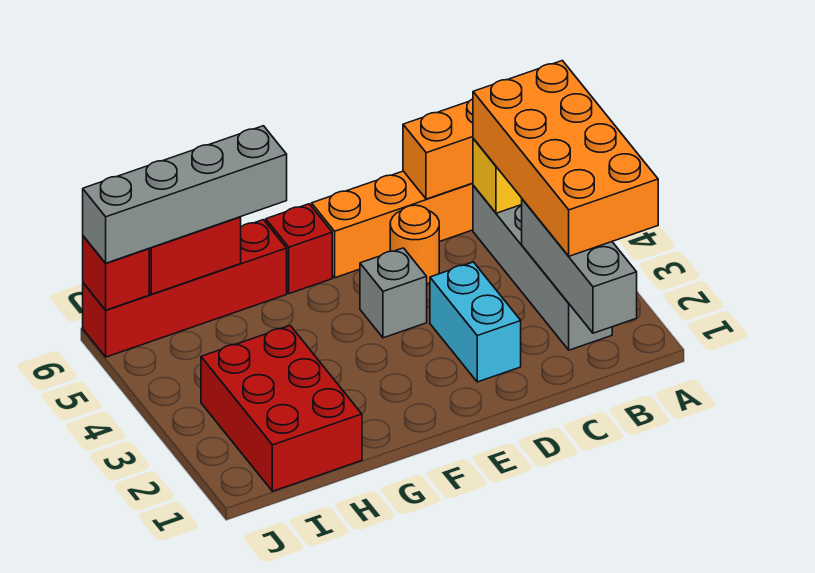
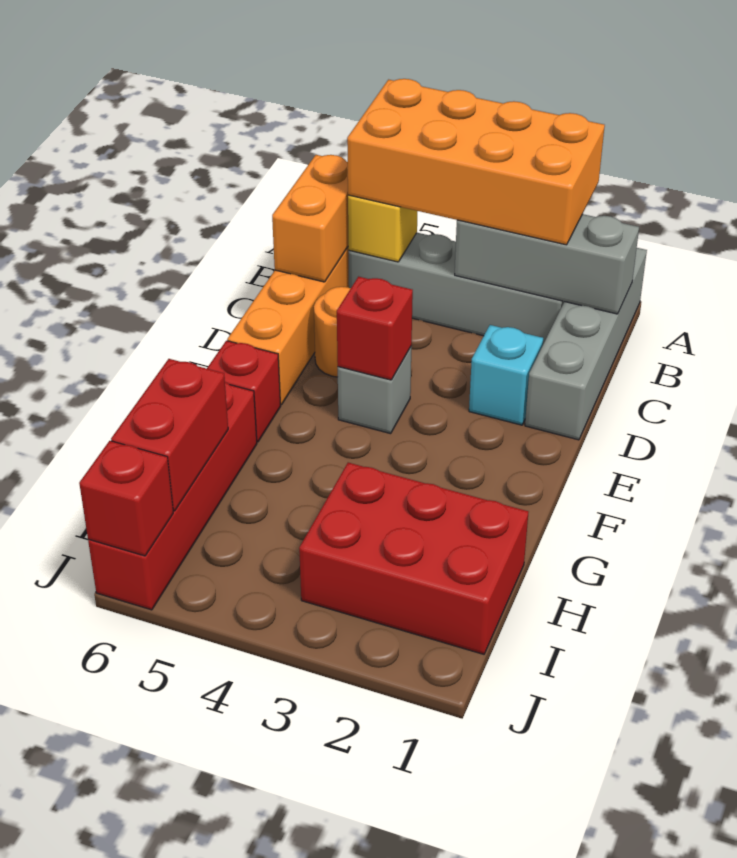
cyan 1x2 brick [430,262,521,382] -> cyan 1x1 brick [469,325,543,425]
none -> red 1x1 brick [337,277,413,380]
grey 1x4 brick [83,126,287,263] -> grey 1x4 brick moved to [525,248,647,440]

